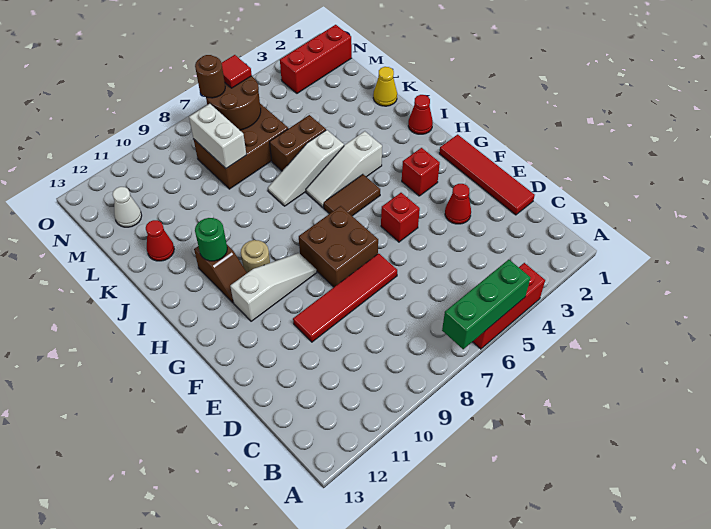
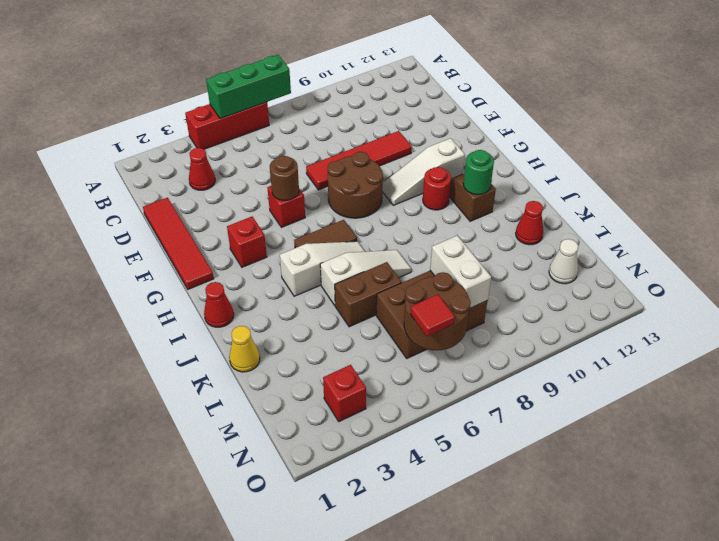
red 1x1 cone [445,184,471,224] -> red 1x1 cone moved to [189,148,215,190]
brown 2x2 brick [299,206,378,287] -> brown 2x2 round brick [328,152,383,218]
tan 1x1 round brick [241,240,270,273] -> red 1x1 round brick [423,167,451,210]
red 1x3 brick [280,25,352,93] -> red 1x1 brick [323,365,366,422]
brown 1x1 round brick [195,55,225,98] -> brown 1x1 round brick moved to [270,156,299,201]

